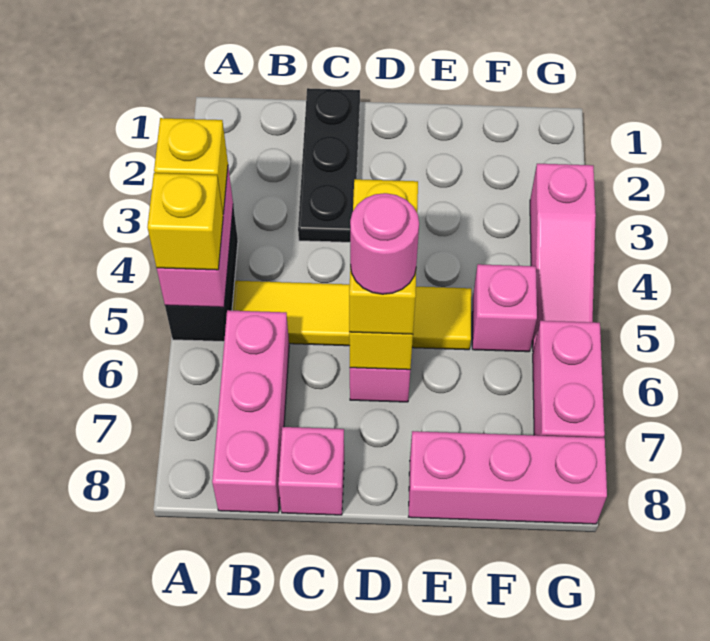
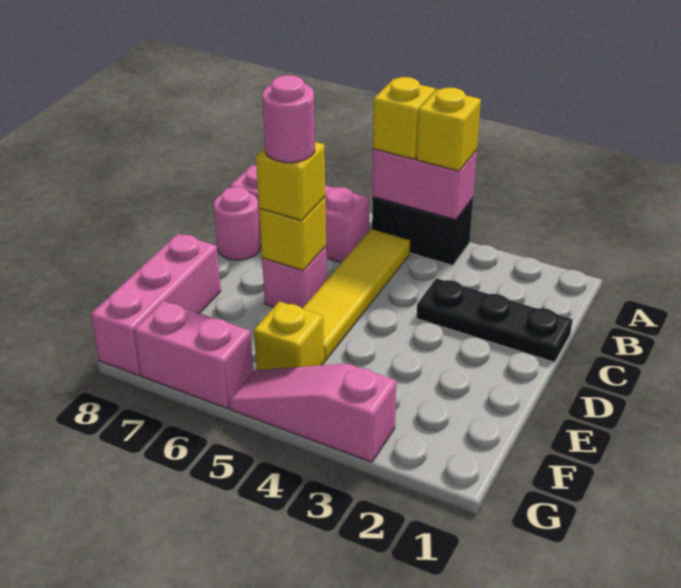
pink 1x1 brick [278,427,344,515] -> pink 1x1 round brick [214,187,261,260]
yellow 1x2 brick [349,179,418,334] -> yellow 1x1 brick [256,142,325,221]
pink 1x1 brick [472,264,537,352] -> yellow 1x1 brick [254,301,324,370]

